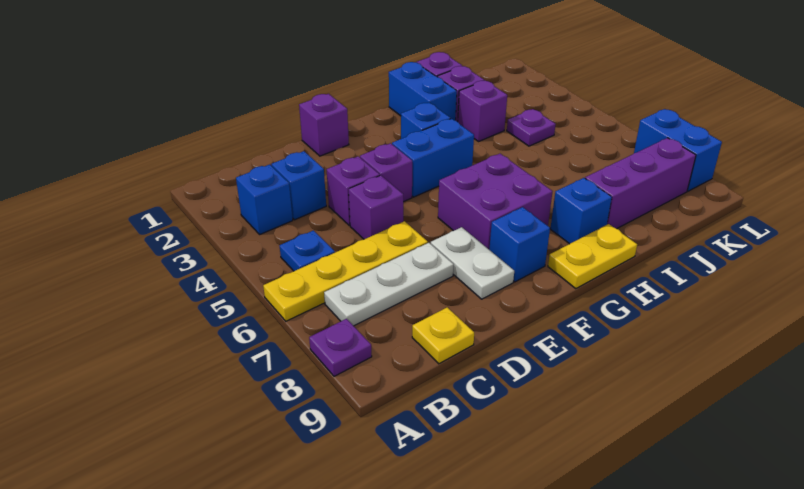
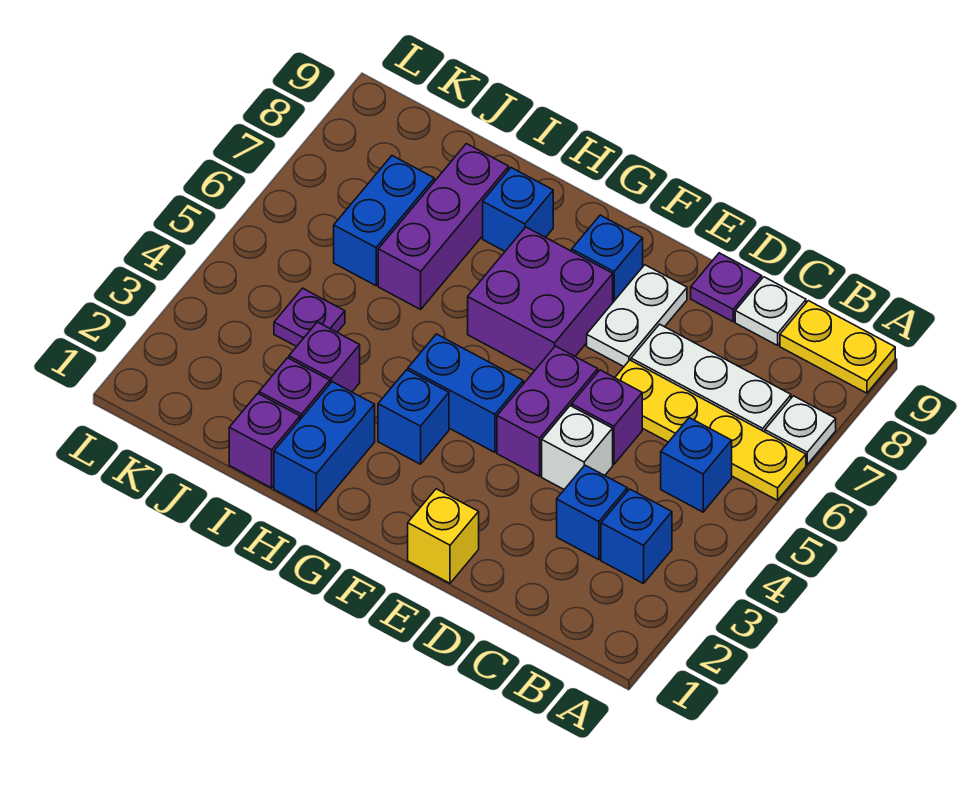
none -> white 1x1 plate [765,396,836,464]
purple 1x1 plate [309,319,372,376] -> purple 1x1 plate moved to [691,253,762,322]
blue 1x1 plate [280,231,335,271] -> blue 1x1 brick [661,418,732,512]
yellow 1x1 plate [412,307,474,364] -> white 1x1 plate [735,277,806,345]
purple 1x1 brick [327,156,380,225] -> white 1x1 brick [542,406,613,489]
purple 1x1 brick [299,94,349,156] -> yellow 1x1 brick [408,489,479,583]
purple 1x1 brick [360,143,412,202] -> purple 1x2 brick [497,346,598,476]
yellow 1x2 plate [548,224,637,289] -> yellow 1x2 plate moved to [780,301,895,393]
purple 1x3 brick [585,138,696,229] -> purple 1x3 brick turned to [378,144,509,309]
blue 1x2 brick [634,109,722,191] -> blue 1x2 brick moved to [334,156,434,286]

